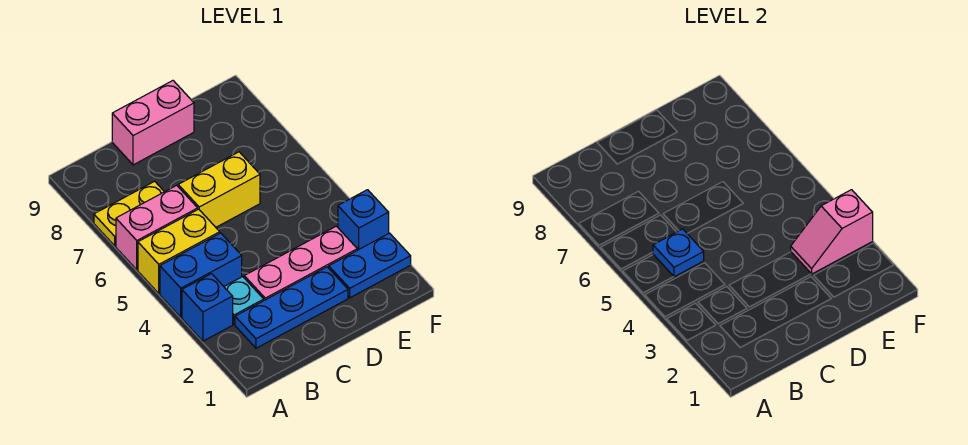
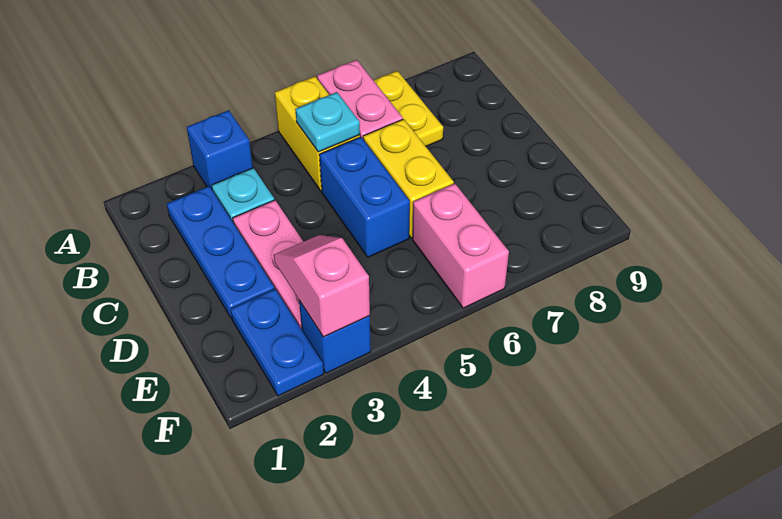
blue 1x2 brick [160,233,242,317] -> blue 1x2 brick moved to [319,137,410,257]
blue 1x1 plate [653,229,704,277] -> cyan 1x1 plate [295,92,360,152]
pink 1x2 brick [112,81,194,165] -> pink 1x2 brick moved to [412,183,509,308]

